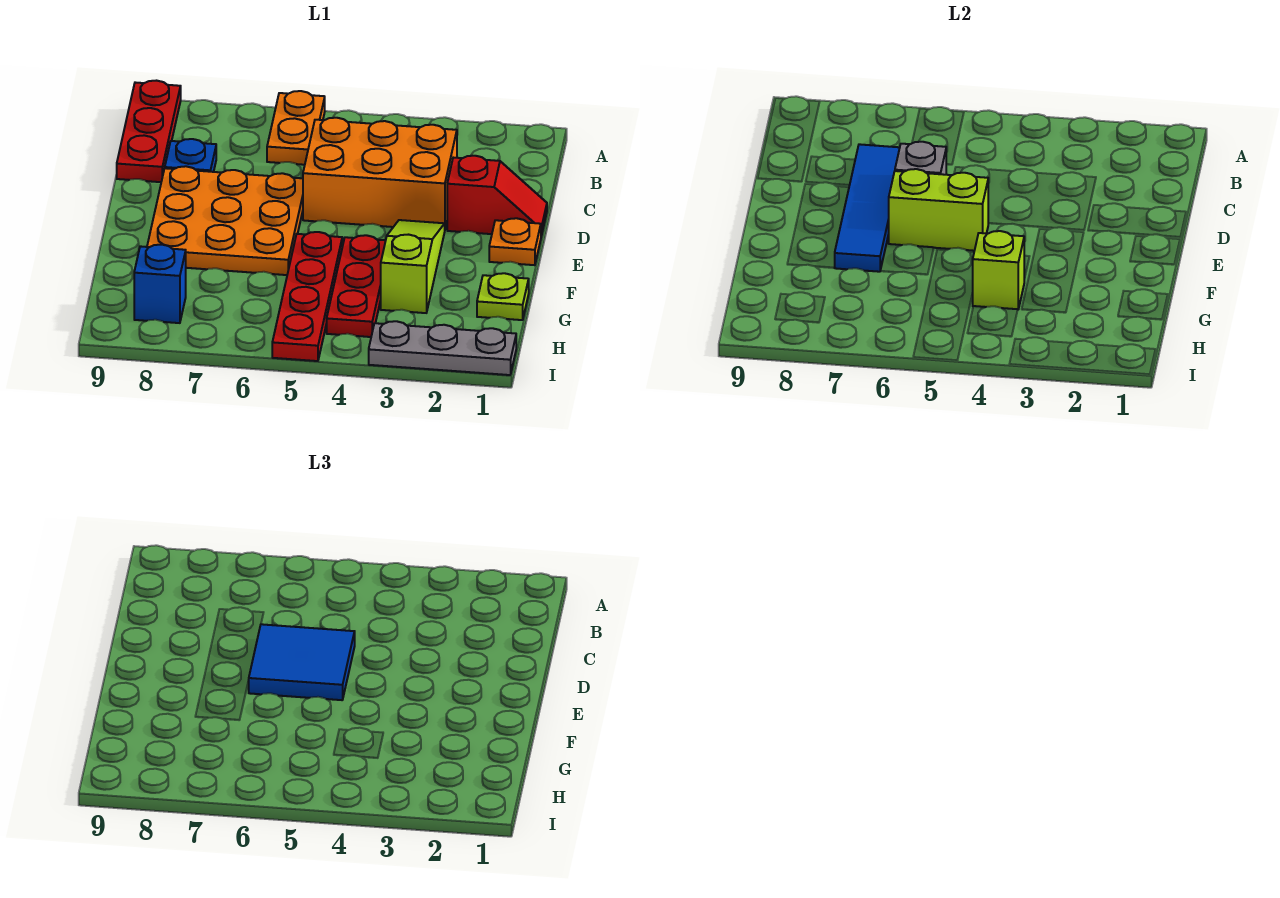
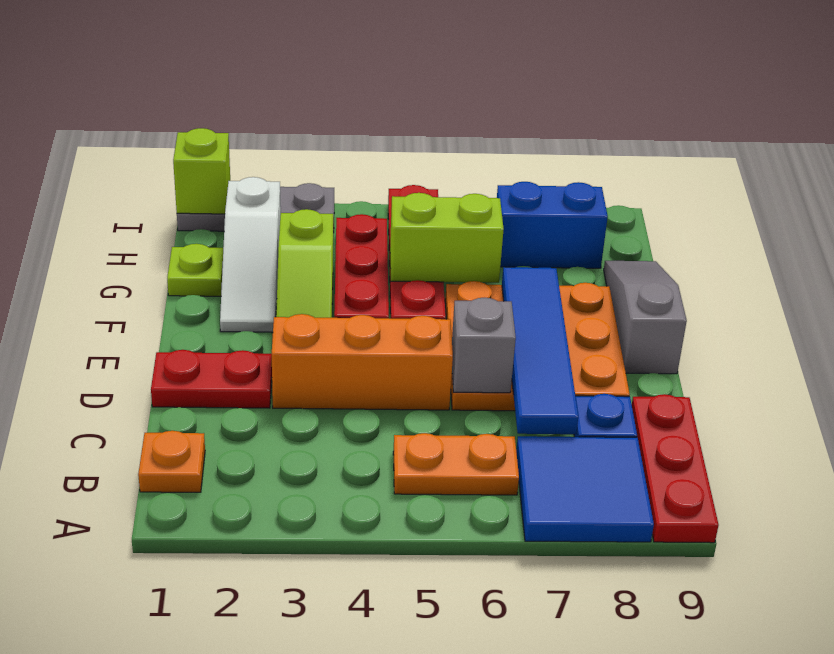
orange 1x2 plate [267,91,325,165] -> orange 1x2 plate turned to [393,433,519,495]
orange 2x3 brick [303,118,457,228] -> orange 1x3 brick [272,314,453,410]
red 1x2 slope [447,156,547,236] -> red 1x2 plate [151,350,272,408]
blue 2x2 tile [248,624,355,700] -> blue 2x2 tile moved to [516,436,654,542]
orange 1x1 plate [489,218,541,265] -> orange 1x1 plate moved to [138,431,205,492]
lime 1x2 brick [889,169,988,251] -> lime 1x2 brick moved to [390,193,504,283]
none -> grey 1x3 slope [604,261,687,374]
none -> white 1x3 slope [220,177,281,332]
lime 1x1 brick [973,231,1024,309] -> lime 1x1 brick moved to [173,128,230,214]
blue 1x1 brick [134,245,186,323] -> blue 1x2 brick [497,182,608,268]

